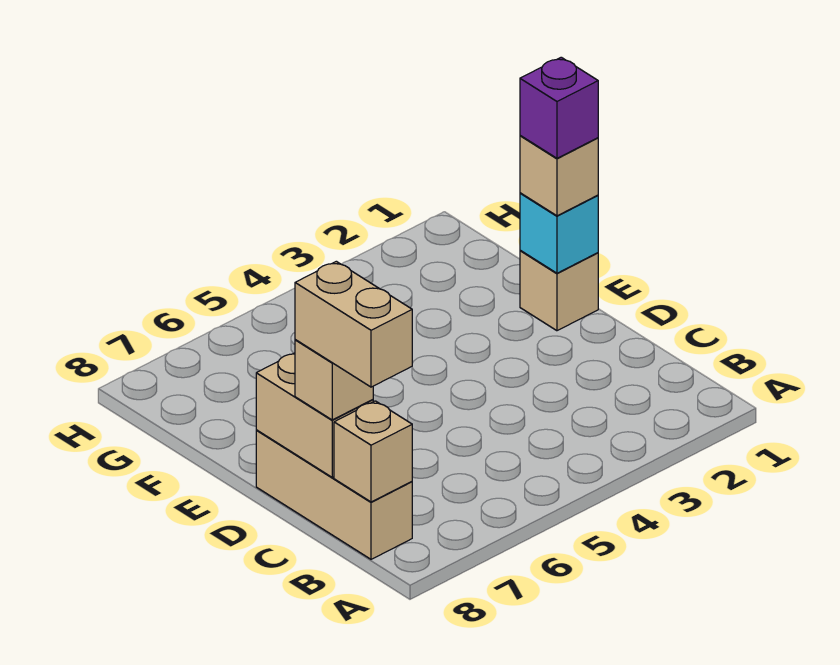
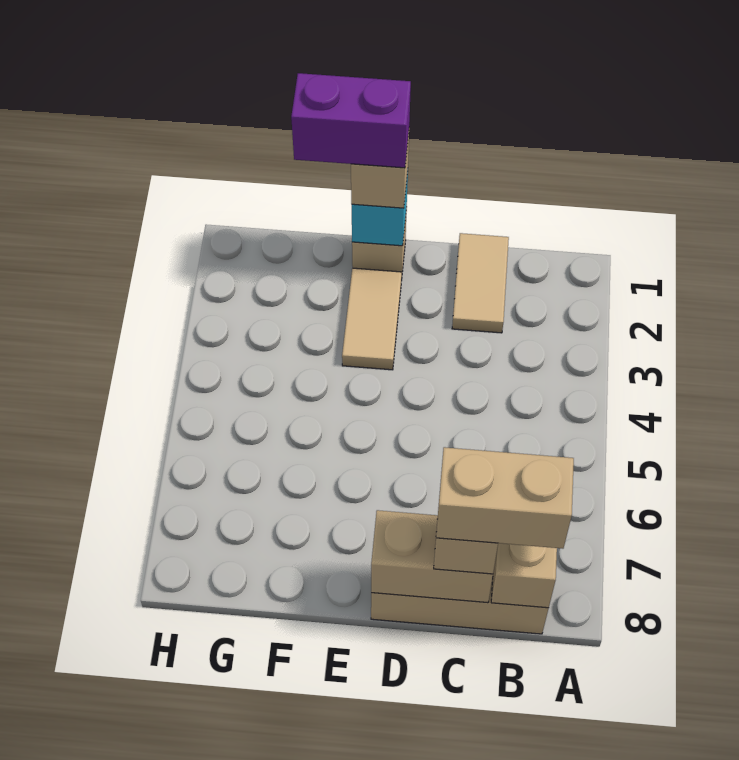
none -> tan 1x2 tile [452,233,509,333]
purple 1x1 brick [520,57,598,158] -> purple 1x2 brick [291,73,411,168]
none -> tan 1x2 tile [342,268,402,370]

